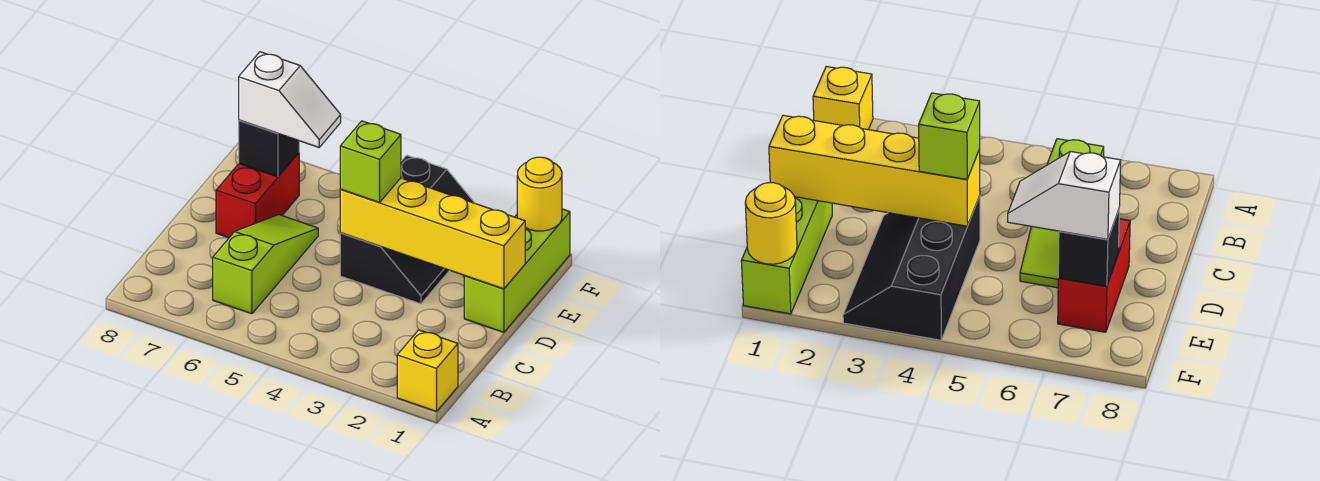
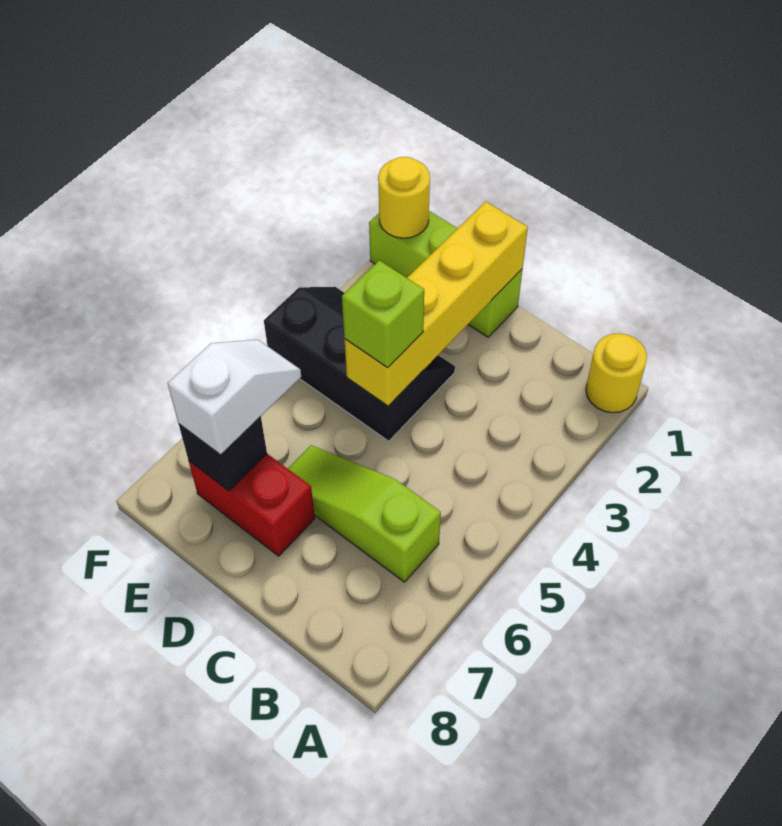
yellow 1x1 brick [397,330,458,411] -> yellow 1x1 round brick [586,333,647,413]

